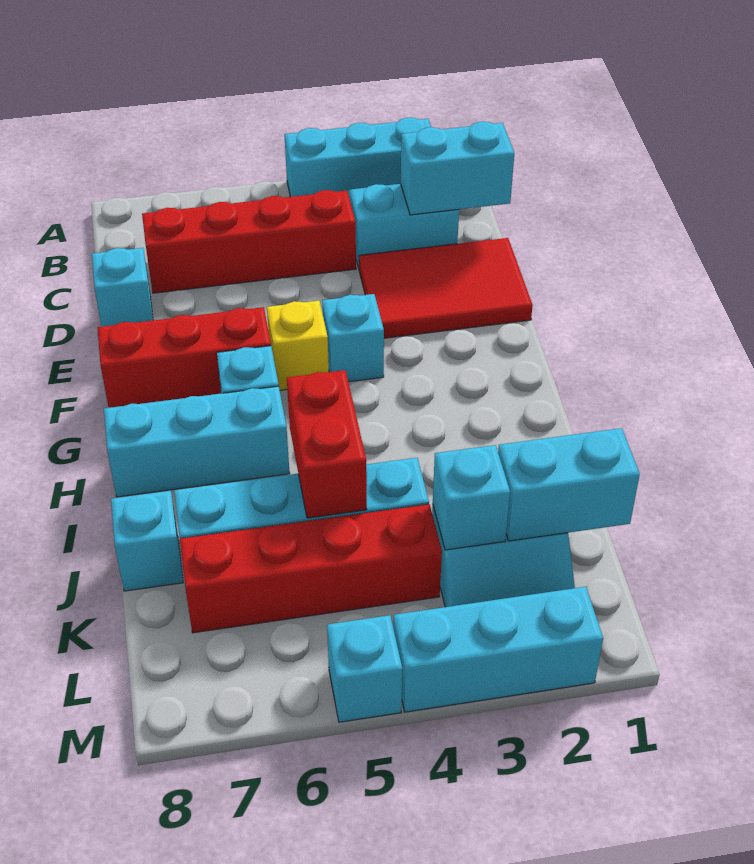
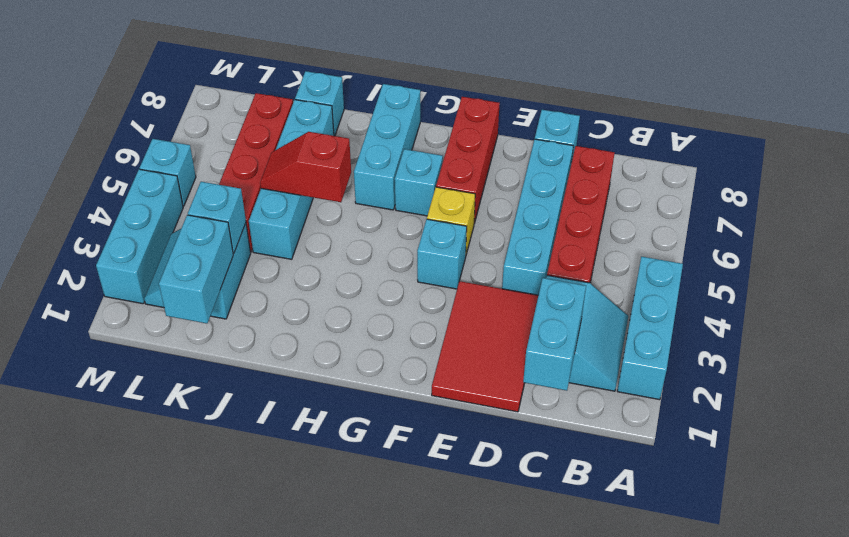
none -> cyan 1x4 brick [502,139,573,295]
red 1x2 brick [287,370,367,518] -> red 1x2 slope [260,132,351,202]

